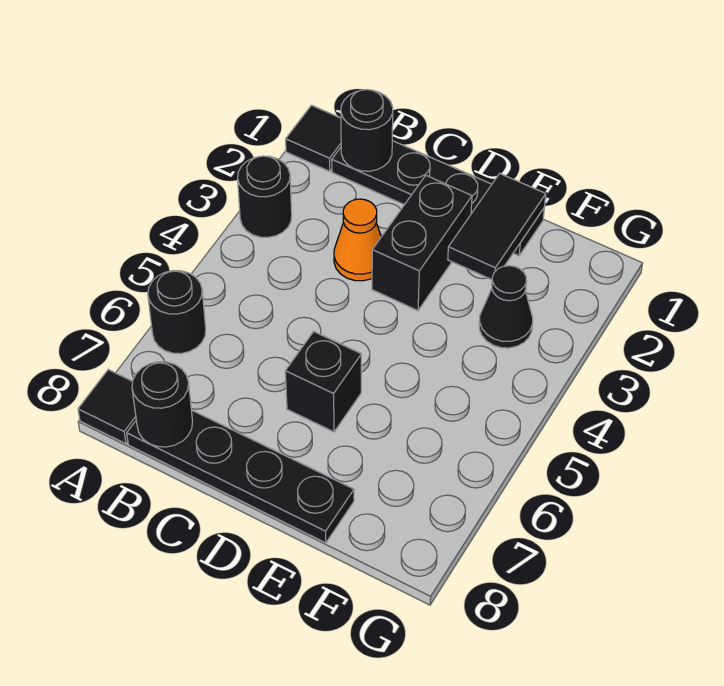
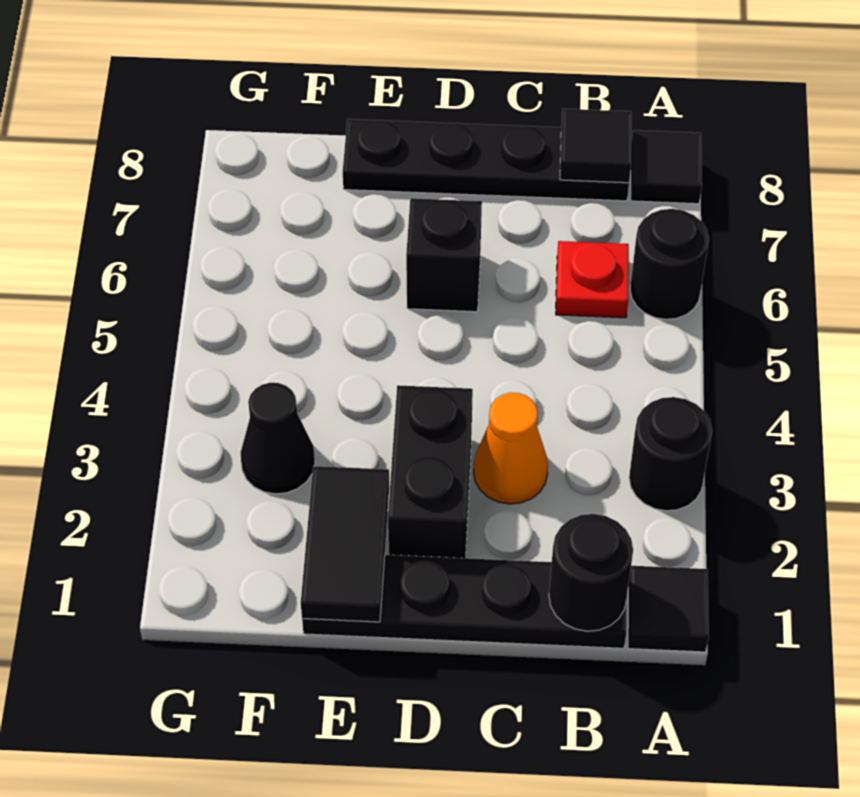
none -> red 1x1 plate [556,241,629,318]
black 1x1 round brick [132,362,193,447] -> black 1x1 tile [560,109,631,183]

